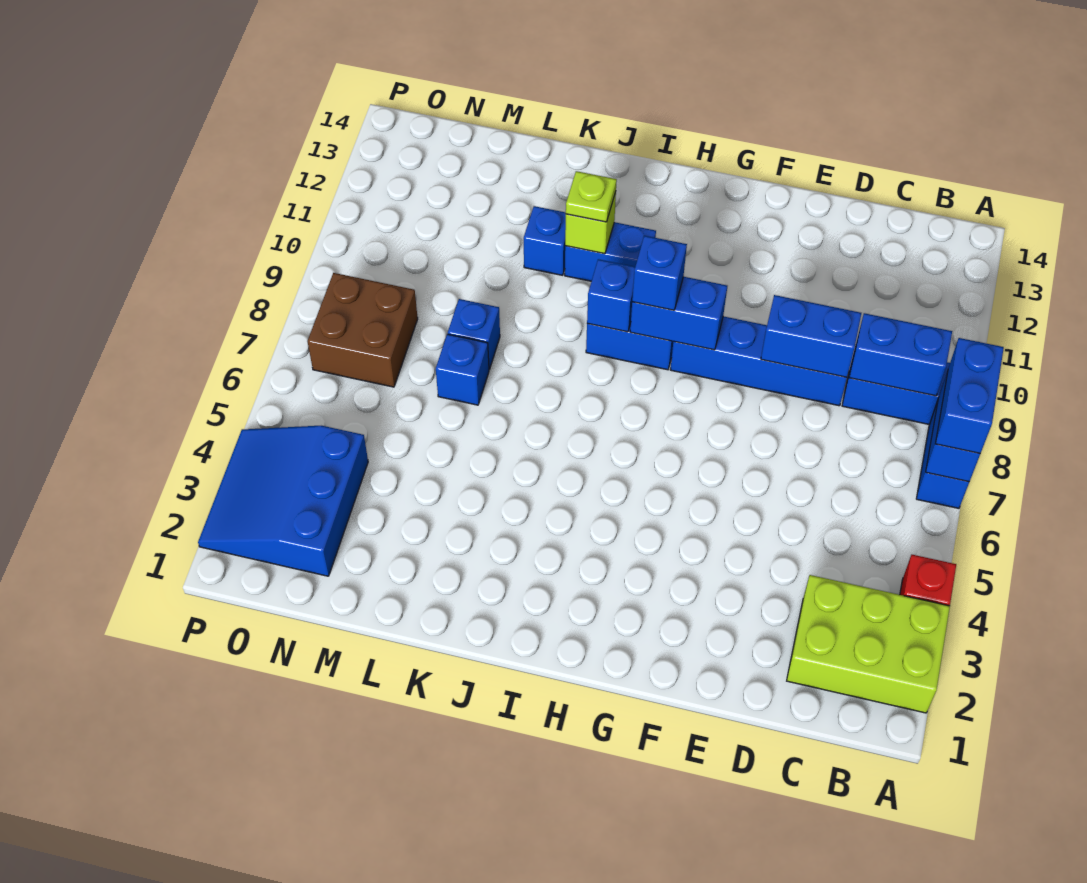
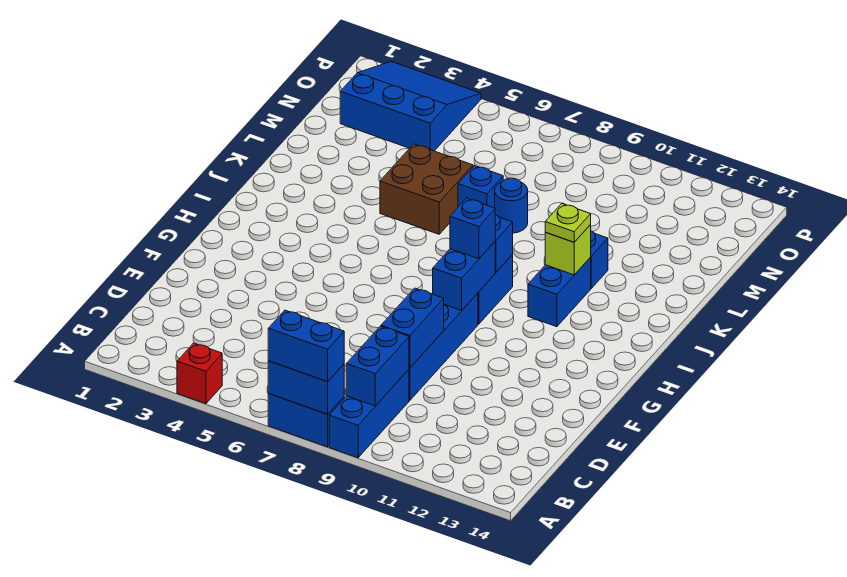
lime 2x3 brick [787,575,950,713] -> none
blue 1x1 brick [448,299,500,369] -> blue 1x1 round brick [495,178,528,233]
brown 2x2 brick [307,273,418,387] -> brown 2x2 brick moved to [380,144,473,234]

